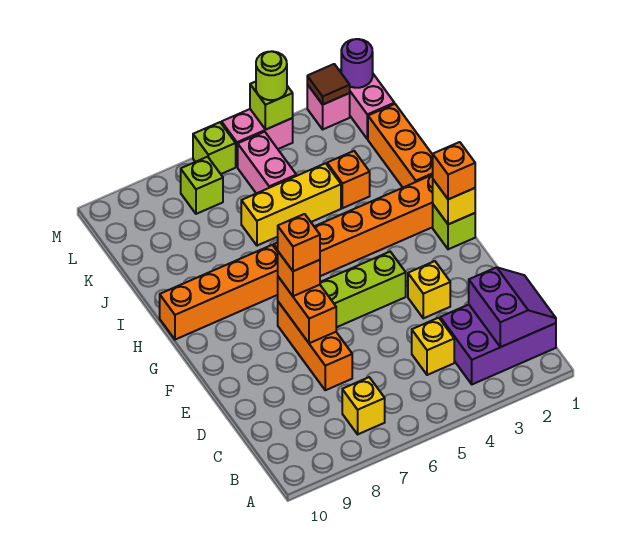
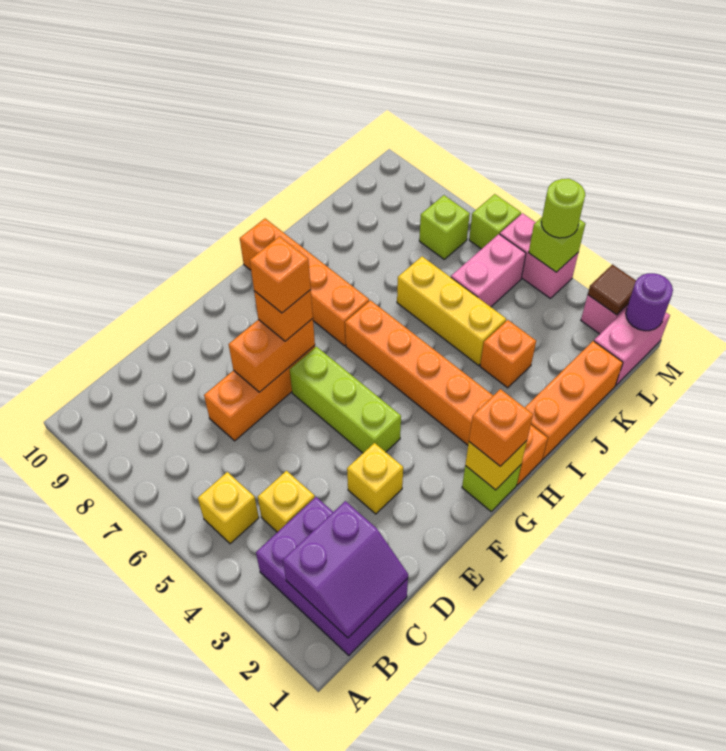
yellow 1x1 brick [342,377,385,434] -> yellow 1x1 brick moved to [198,472,259,544]

